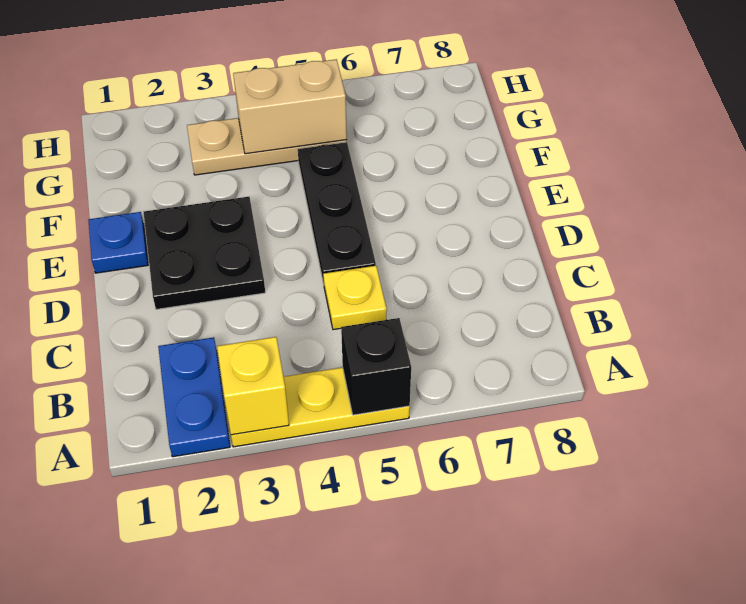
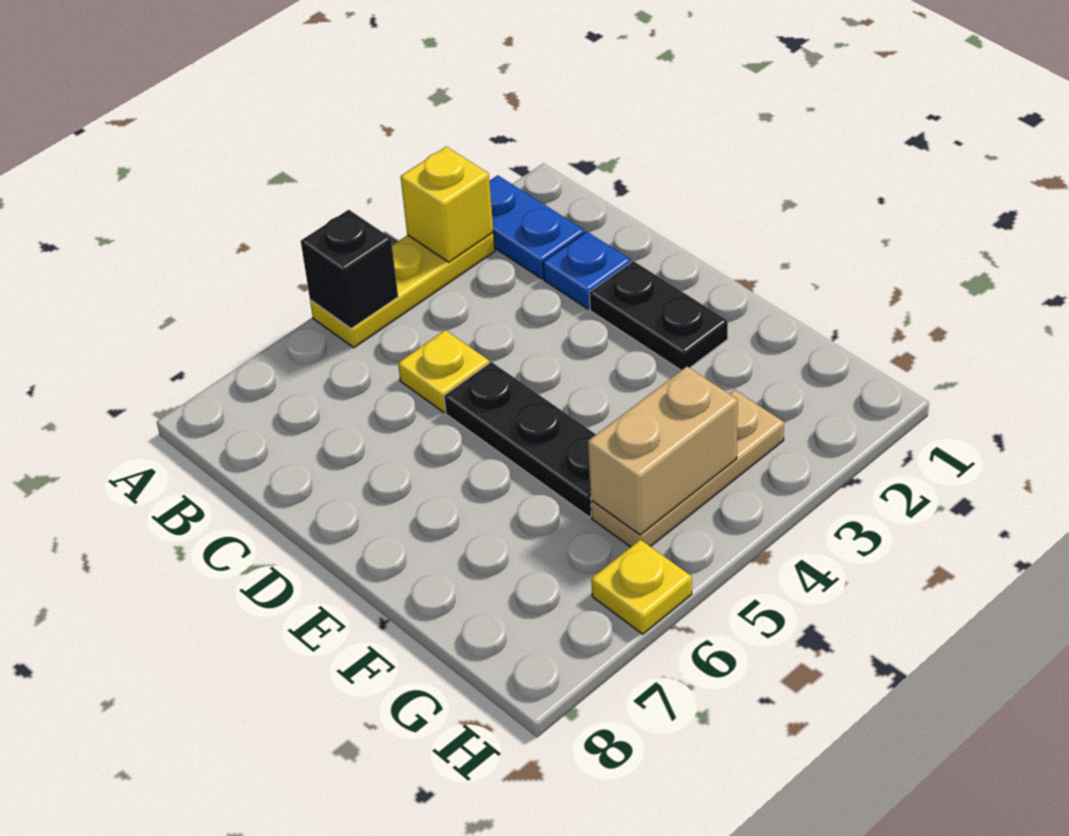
black 2x2 plate [144,197,265,309] -> black 1x2 plate [589,261,728,370]
blue 1x1 plate [88,212,148,273] -> blue 1x1 plate moved to [543,232,631,309]
none -> yellow 1x1 plate [591,540,692,634]

